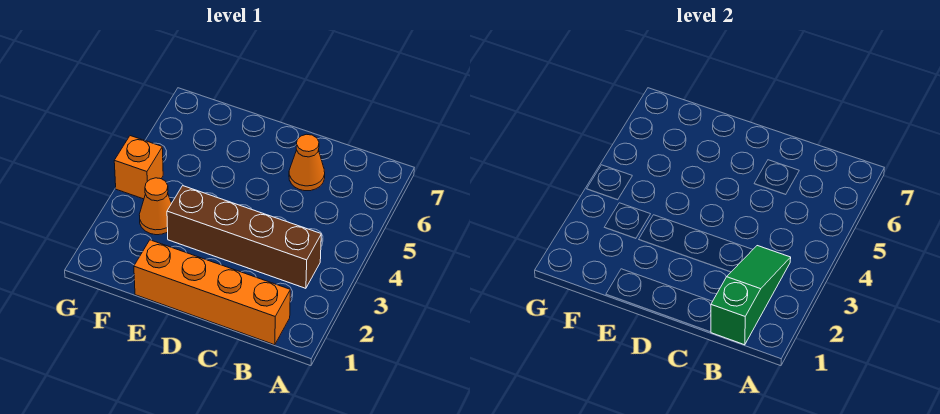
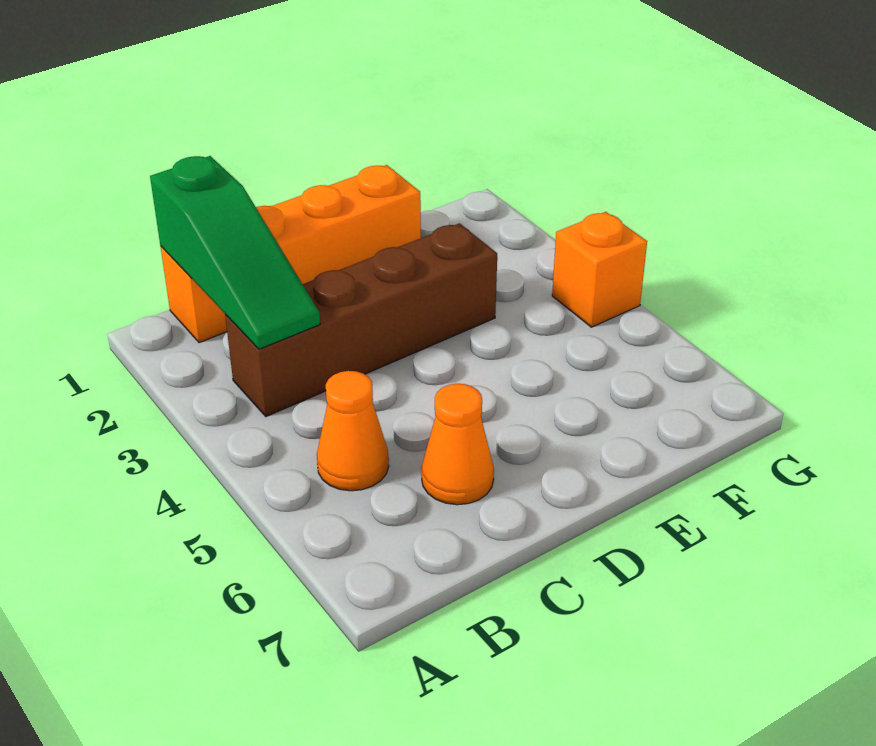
orange 1x1 cone [139,178,172,235] -> orange 1x1 cone moved to [317,371,389,491]

